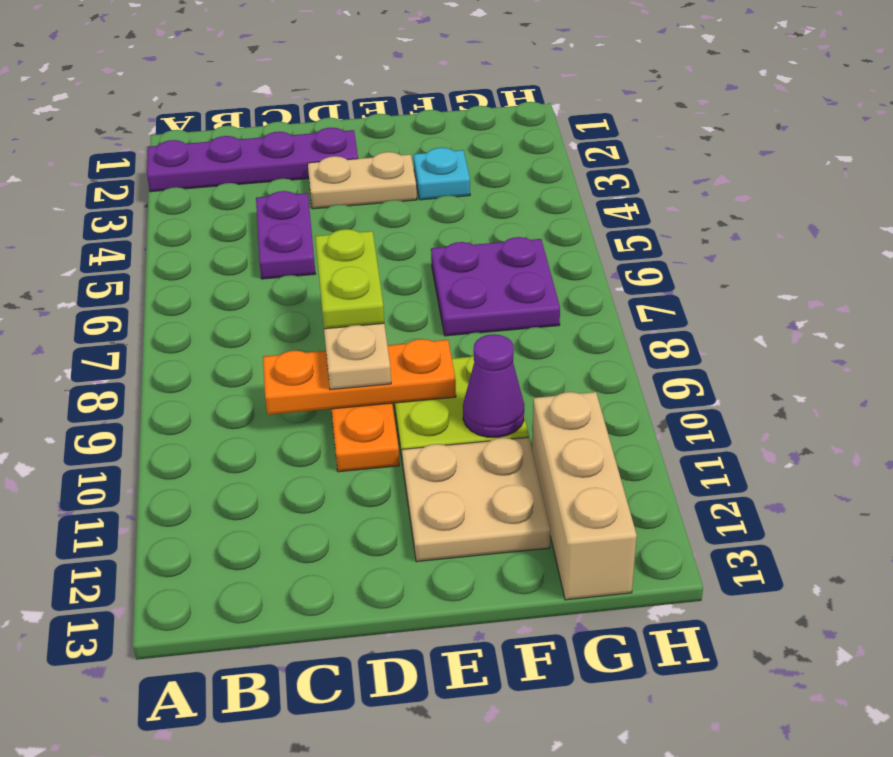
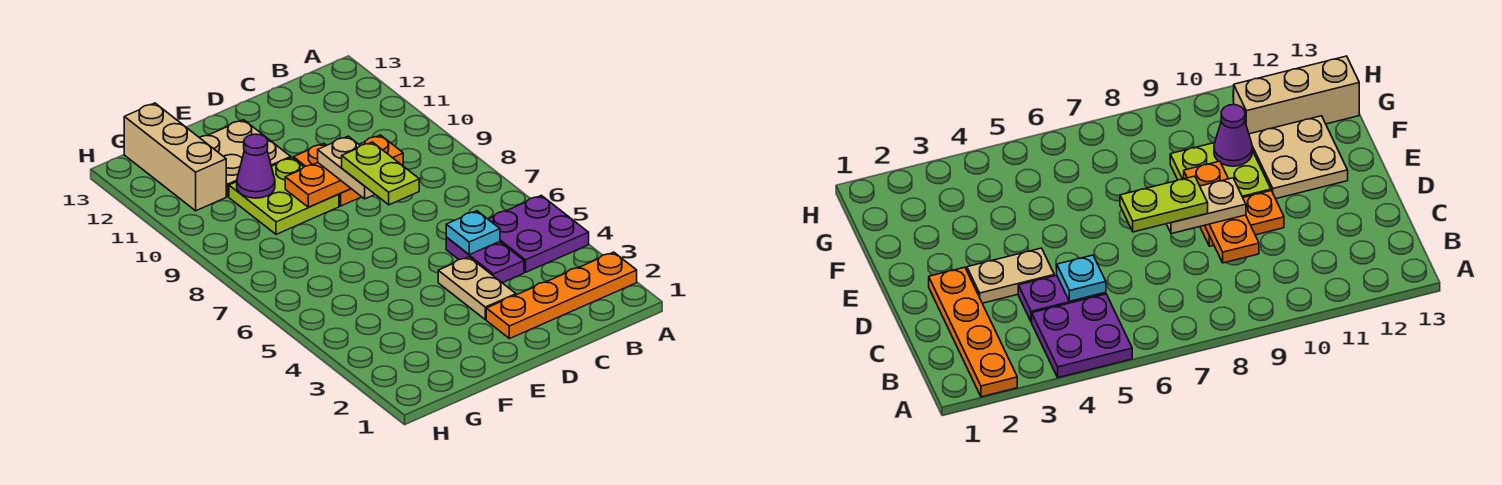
purple 1x4 plate [147,128,358,192] -> orange 1x4 plate [486,252,637,339]
tan 1x2 plate [308,152,417,209] -> tan 1x2 plate turned to [438,257,516,320]
cyan 1x1 plate [414,148,470,200] -> cyan 1x1 plate moved to [446,211,500,255]
purple 2x2 plate [431,237,560,336] -> purple 2x2 plate moved to [488,195,589,272]

